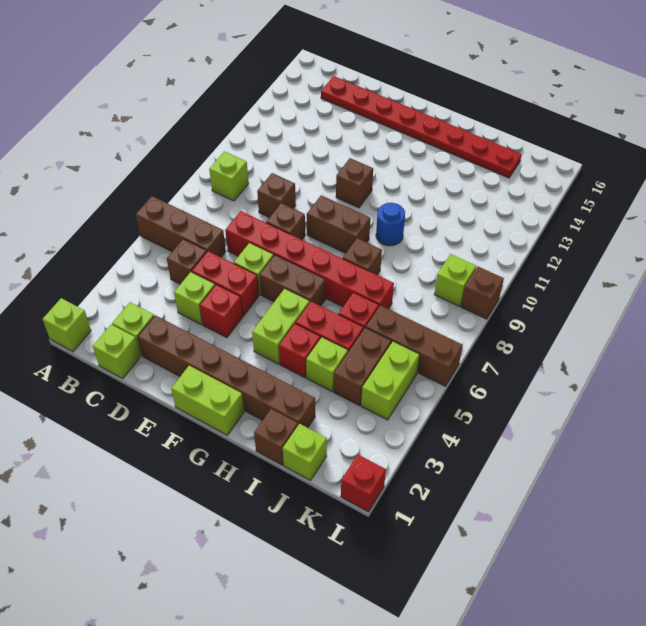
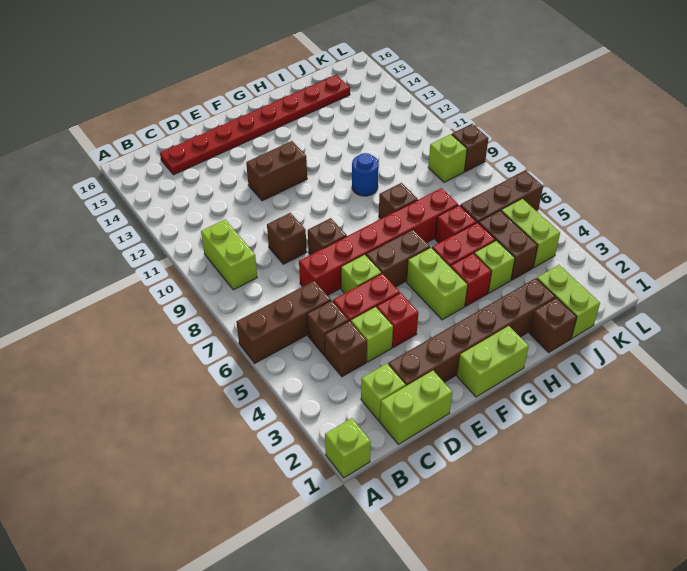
lime 1x1 brick [209,151,249,201] -> lime 1x2 brick [201,220,257,290]
lime 1x1 brick [93,325,140,378] -> lime 1x2 brick [380,371,452,444]
brown 1x2 brick [307,195,370,253] -> brown 1x2 brick moved to [246,141,307,201]
brown 1x1 brick [336,158,373,208] -> brown 1x1 brick moved to [325,321,367,377]
lime 1x1 brick [283,424,327,480] -> lime 1x2 brick [537,265,600,338]
red 1x1 brick [341,454,386,512] -> none

